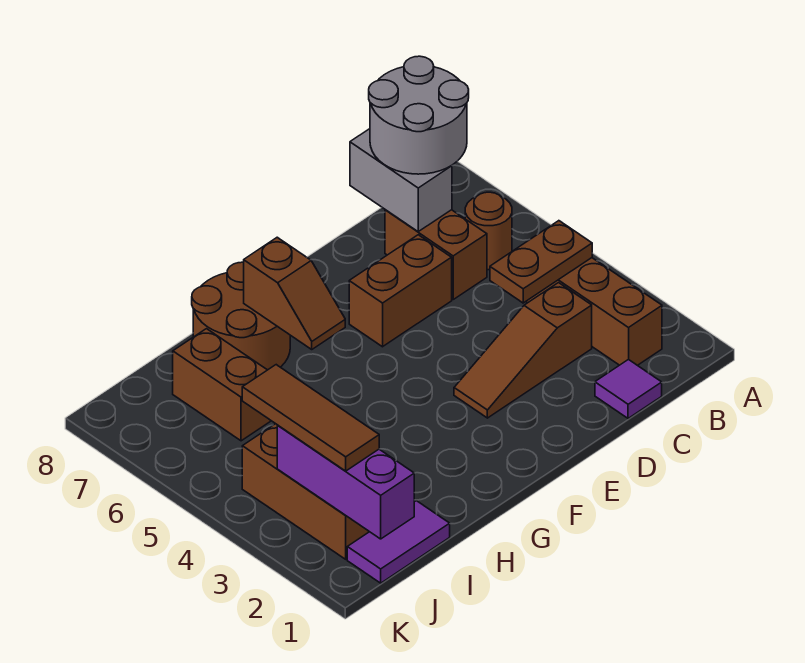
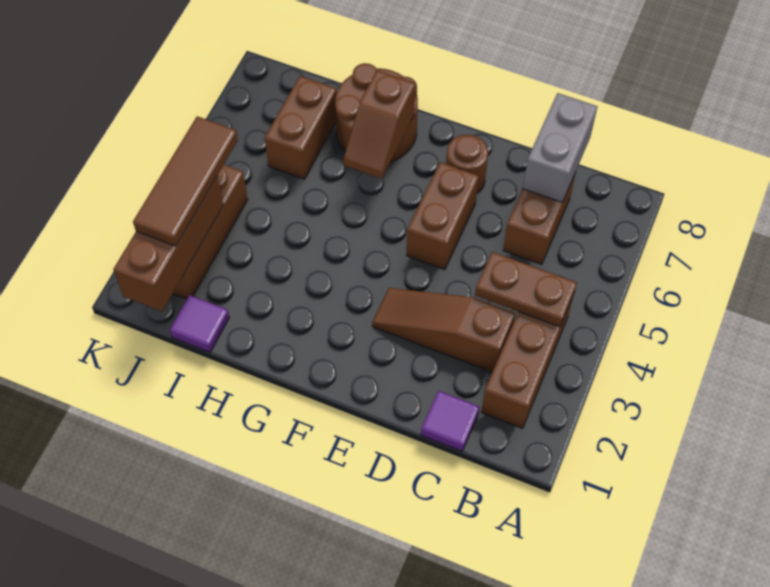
brown 1x1 round brick [465,192,512,270] -> brown 1x1 round brick moved to [446,135,488,193]
grey 2x2 round brick [369,56,469,174] -> none
brown 1x2 brick [349,235,452,347] -> brown 1x2 brick turned to [407,162,479,270]
purple 1x2 tile [347,501,450,583] -> purple 1x1 tile [170,295,229,352]
purple 1x3 brick [277,426,414,539] -> brown 1x3 brick [113,176,223,311]

